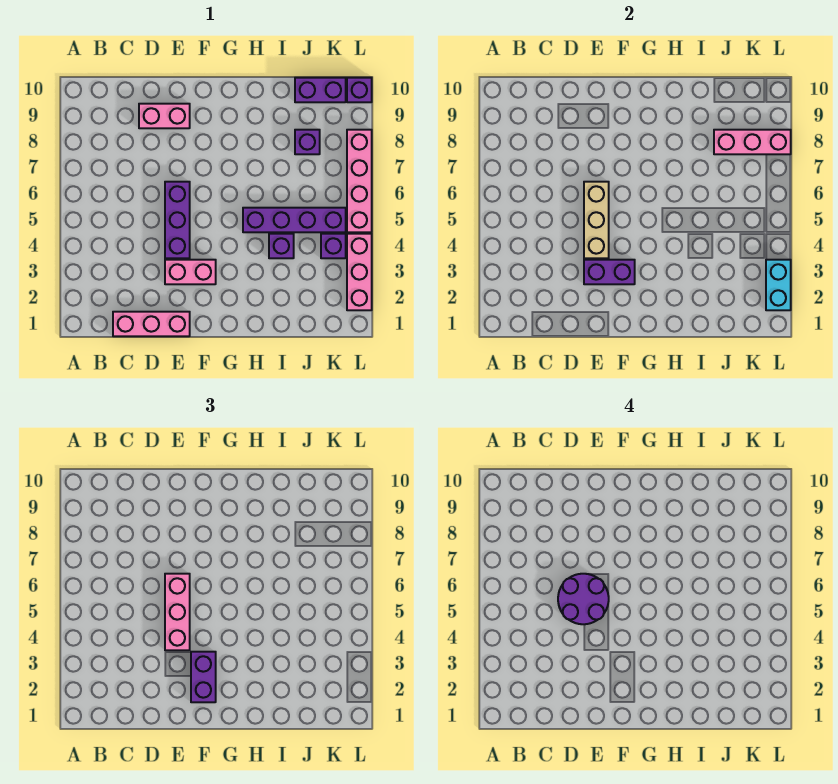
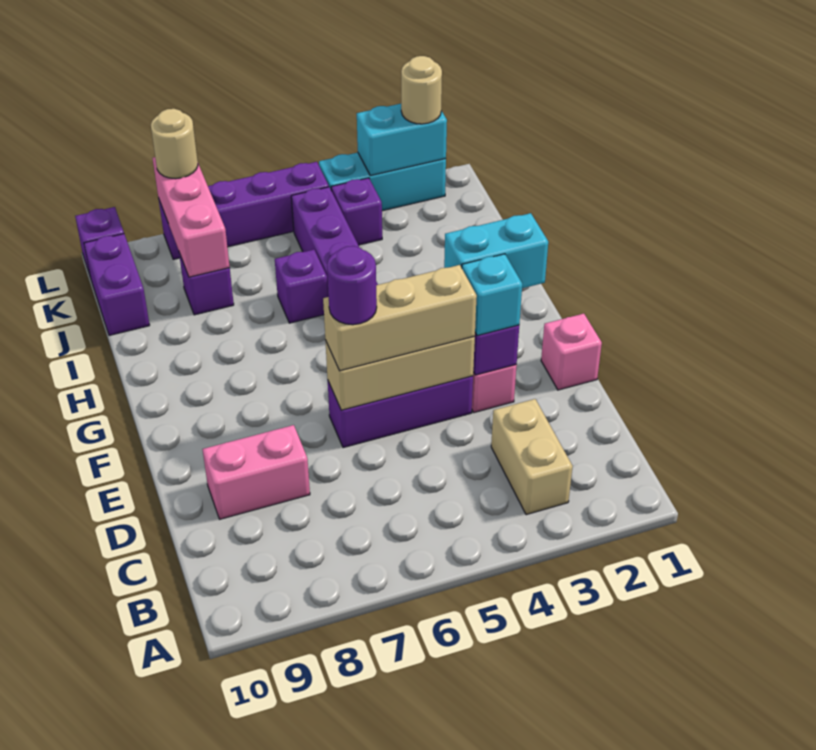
none -> tan 1x2 brick [491,399,573,515]
pink 1x3 brick [113,312,190,336] -> pink 1x1 brick [541,314,602,390]
purple 2x2 round brick [558,574,609,624] -> purple 1x1 round brick [327,246,377,325]
pink 1x2 brick [139,104,190,128] -> pink 1x2 brick turned to [203,425,310,519]
none -> cyan 1x1 brick [462,254,522,336]
pink 1x3 brick [165,574,190,650] -> tan 1x3 brick [323,265,477,371]
purple 1x2 brick [191,652,216,702] -> cyan 1x2 brick [444,213,548,288]
purple 1x1 brick [269,234,294,258] -> purple 1x1 brick moved to [275,250,328,323]
pink 1x3 brick [347,234,372,310] -> cyan 1x3 brick [319,153,446,211]
none -> tan 1x1 round brick [401,56,442,124]
pink 1x4 brick [347,130,372,232] -> purple 1x4 brick [159,162,329,259]
none -> tan 1x1 round brick [151,109,198,179]

